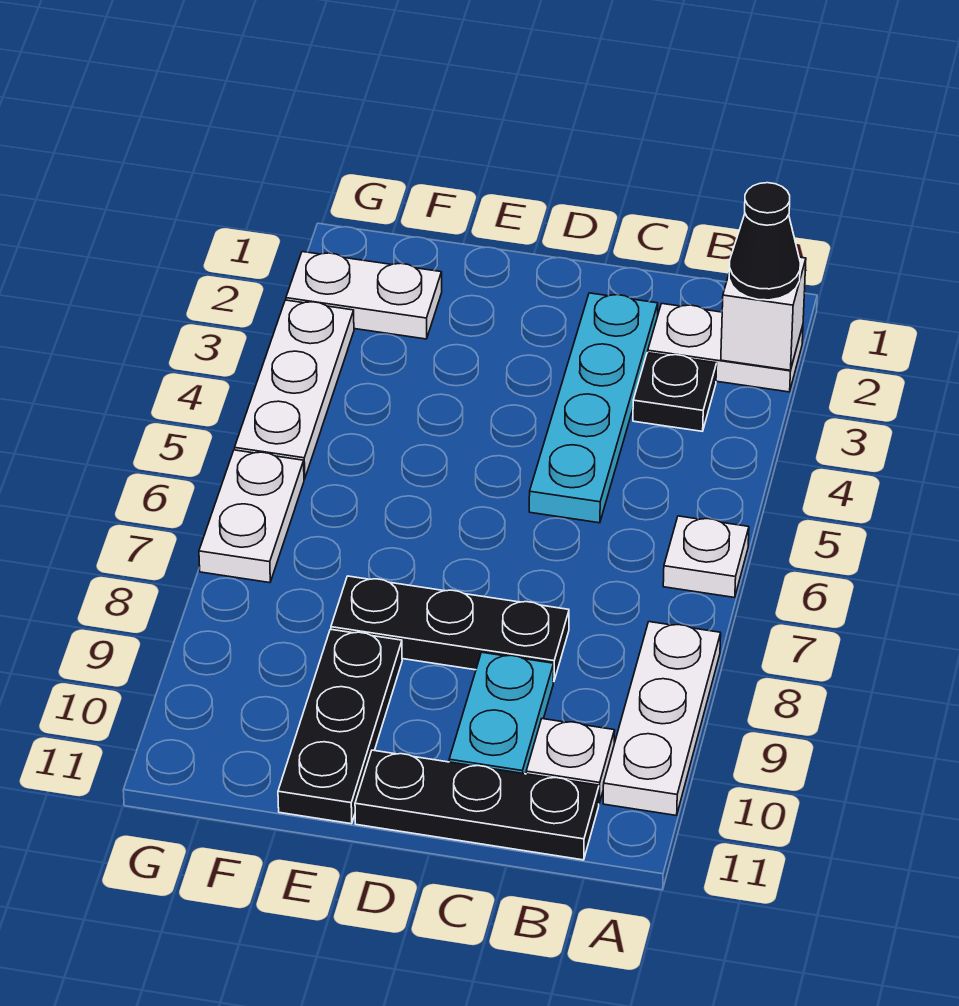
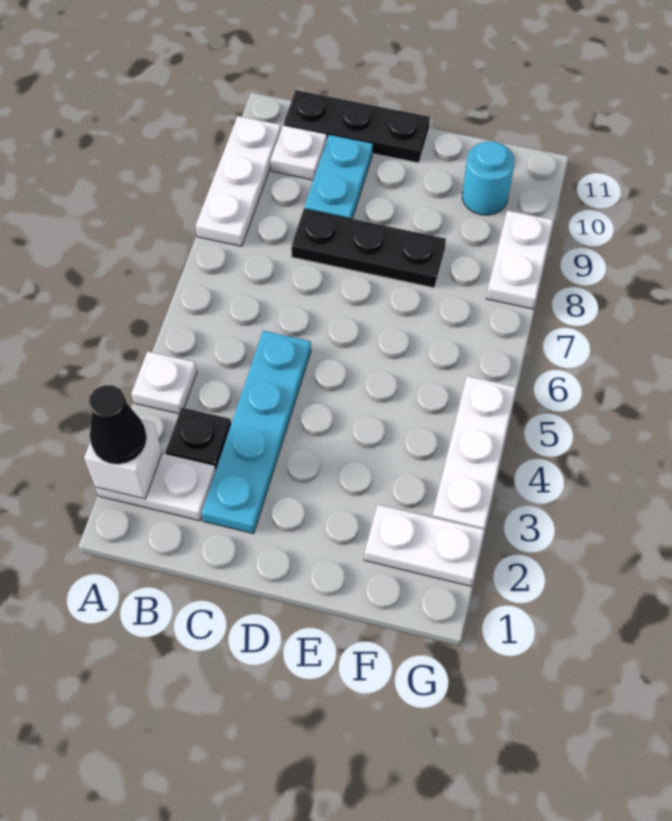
white 1x1 plate [663,516,749,598] -> white 1x1 plate moved to [131,351,197,414]
black 1x3 plate [278,629,402,824] -> none
none -> cyan 1x1 round brick [462,141,515,215]
white 1x2 plate [199,450,304,583] -> white 1x2 plate moved to [486,210,553,309]

